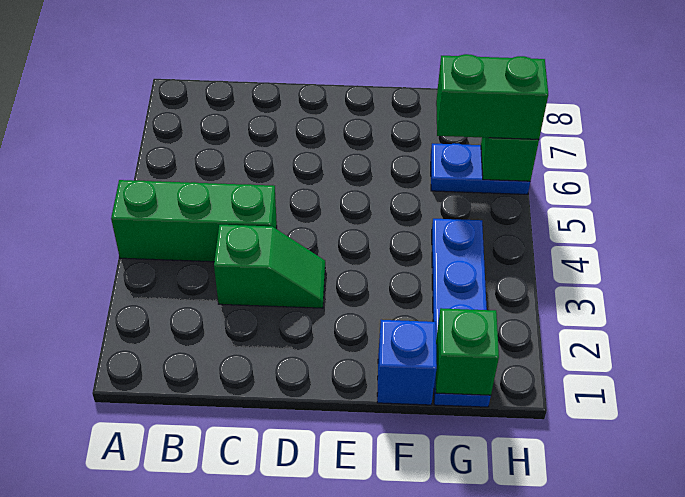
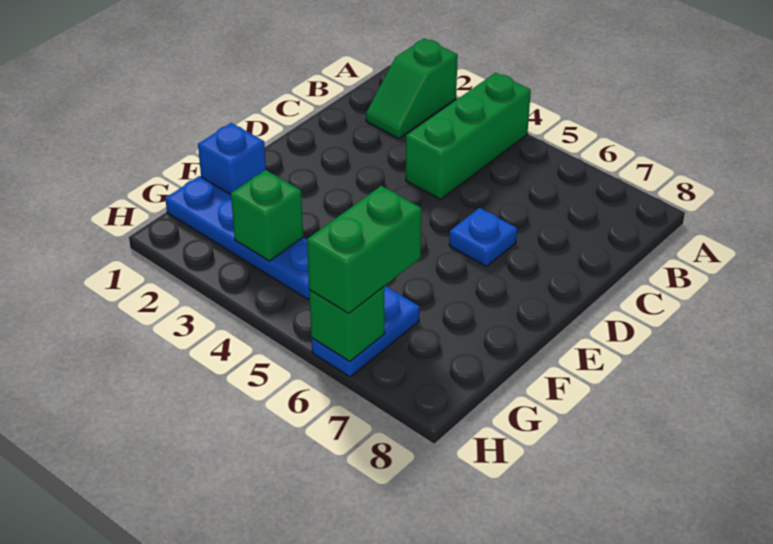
green 1x2 slope [214,225,325,308] -> green 1x2 slope moved to [366,38,458,139]
none -> blue 1x1 plate [449,208,517,266]
green 1x1 brick [436,308,499,395] -> green 1x1 brick moved to [231,170,303,261]

